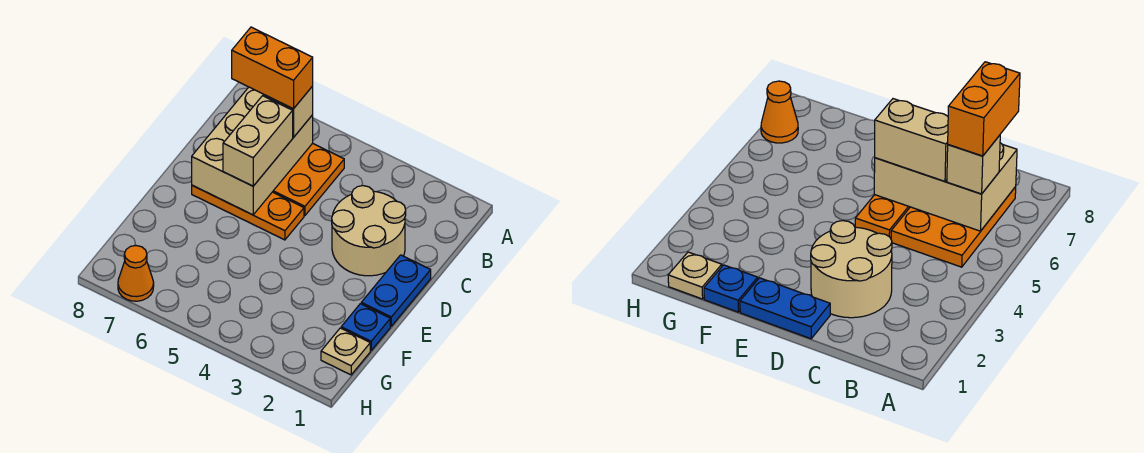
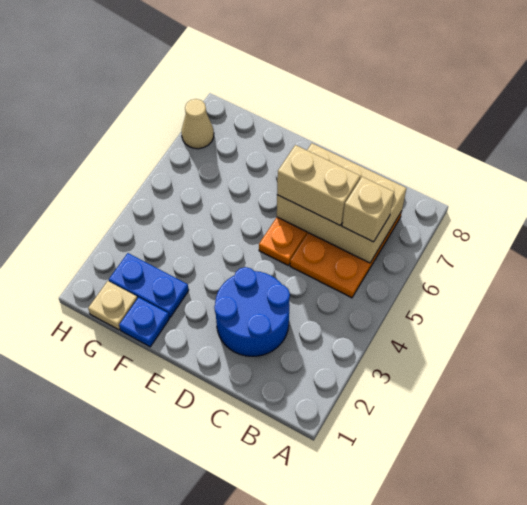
orange 1x2 brick [232,27,313,109] -> none
tan 2x2 round brick [332,186,406,276] -> blue 2x2 round brick [214,267,290,356]
blue 1x2 plate [361,255,431,326] -> blue 1x2 plate moved to [109,253,189,317]
orange 1x1 cone [118,246,154,301] -> tan 1x1 cone [181,99,214,149]

